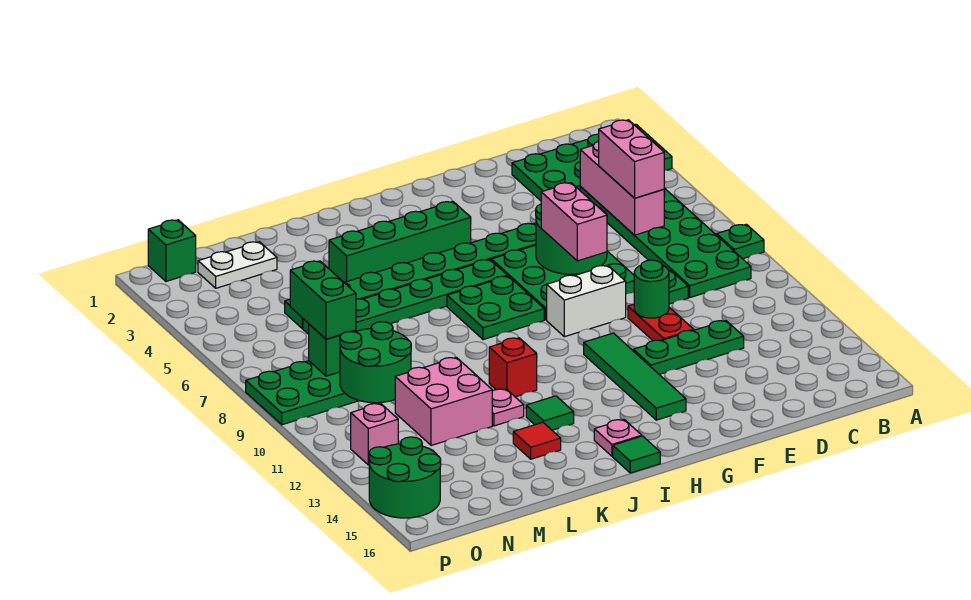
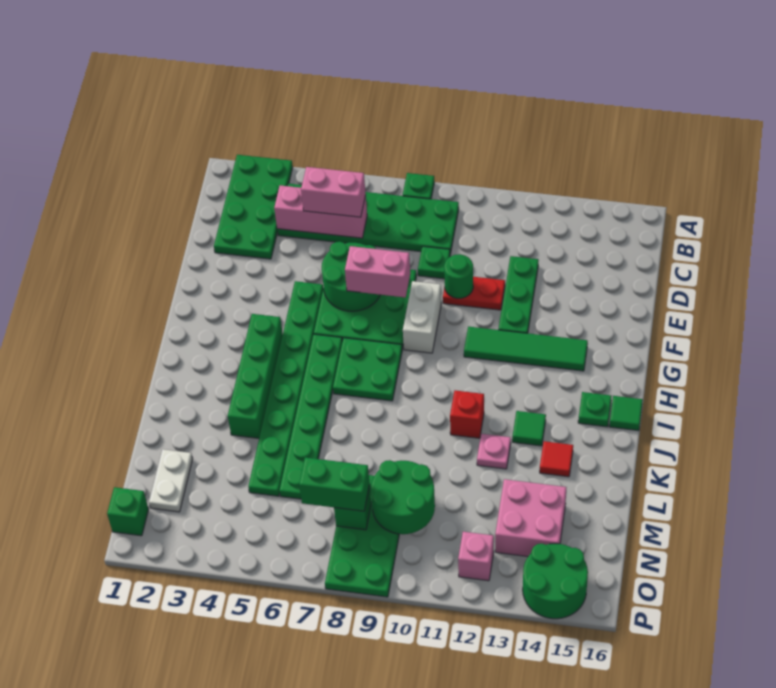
pink 1x1 plate [594,420,642,456] -> green 1x1 plate [578,392,612,427]
pink 2x2 brick [395,357,492,445] -> pink 2x2 brick moved to [495,479,566,557]

